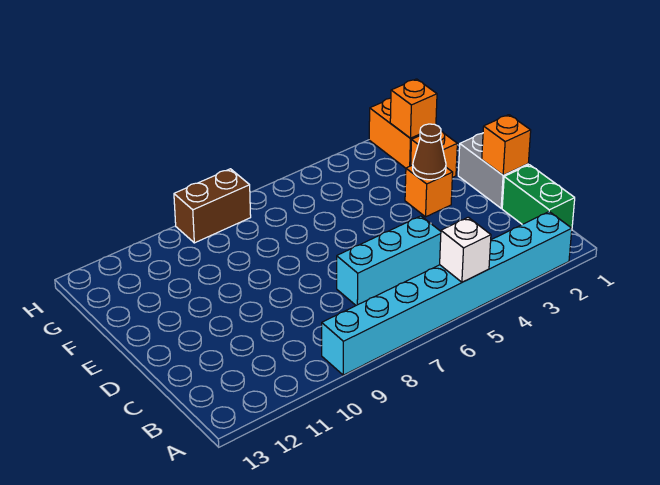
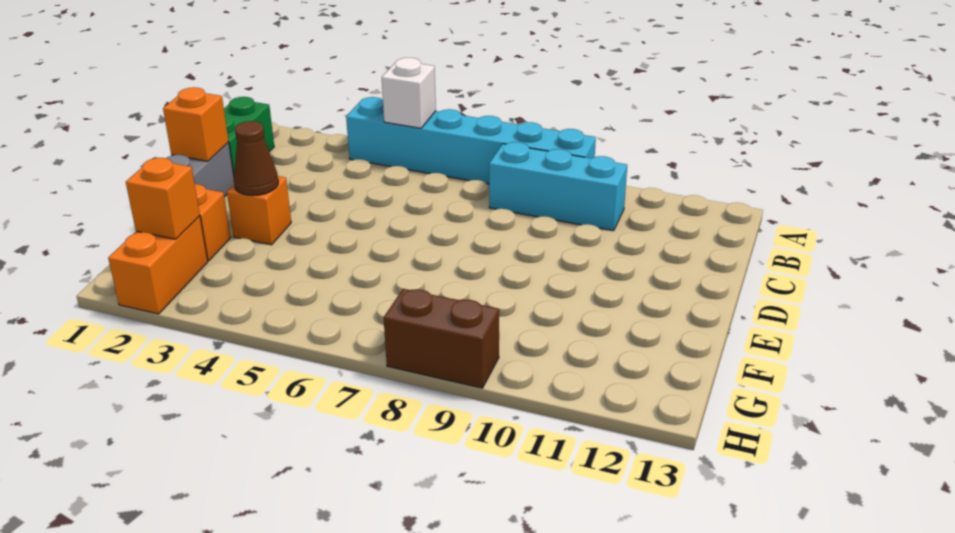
cyan 1x8 brick [322,212,572,375] -> cyan 1x6 brick [346,97,596,184]
cyan 1x3 brick [337,216,441,305] -> cyan 1x3 brick moved to [489,142,627,231]

